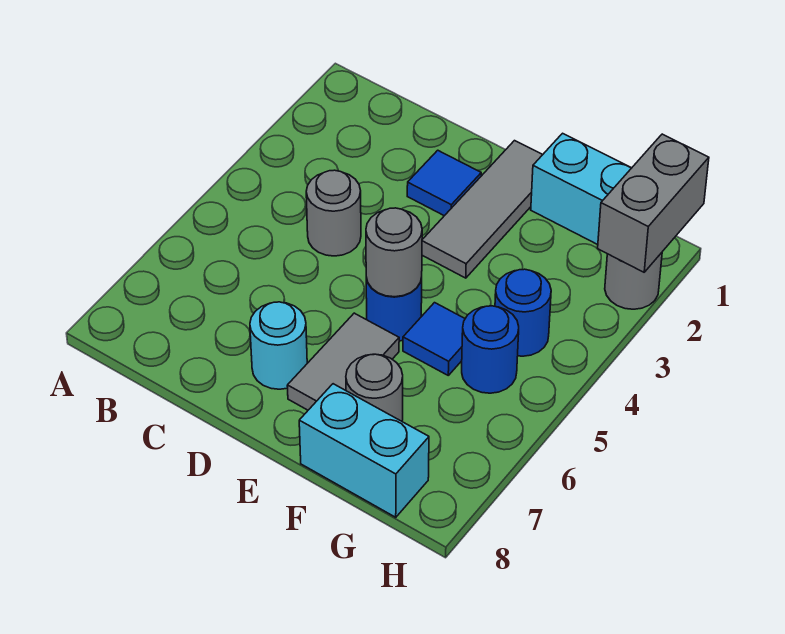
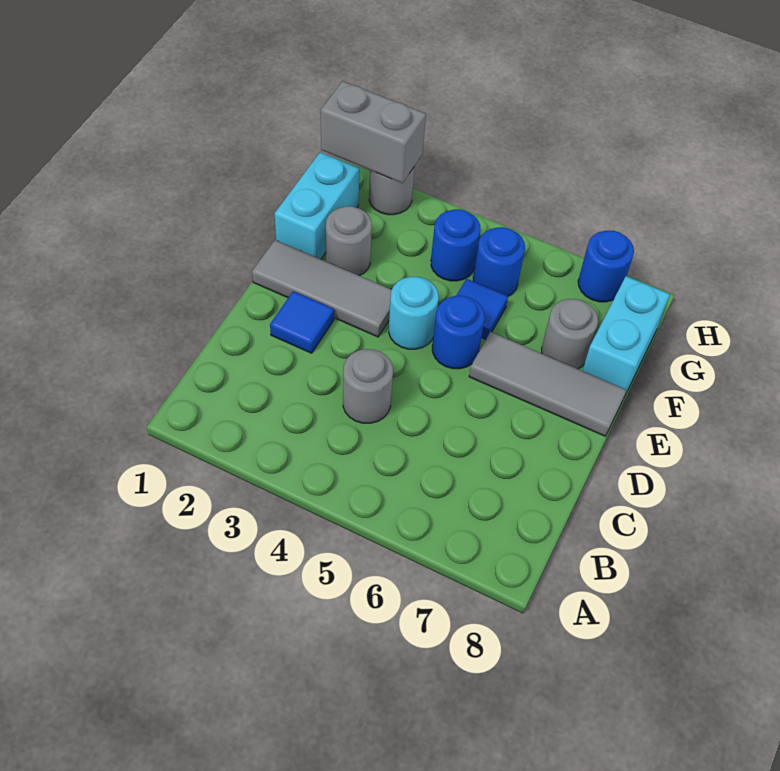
cyan 1x1 round brick [250,302,307,389] -> cyan 1x1 round brick moved to [389,277,439,349]
grey 1x1 round brick [366,208,422,297] -> grey 1x1 round brick moved to [326,206,372,276]
grey 1x2 tile [287,313,399,410] -> grey 1x3 tile [469,332,627,436]
none -> blue 1x1 round brick [578,231,634,302]

